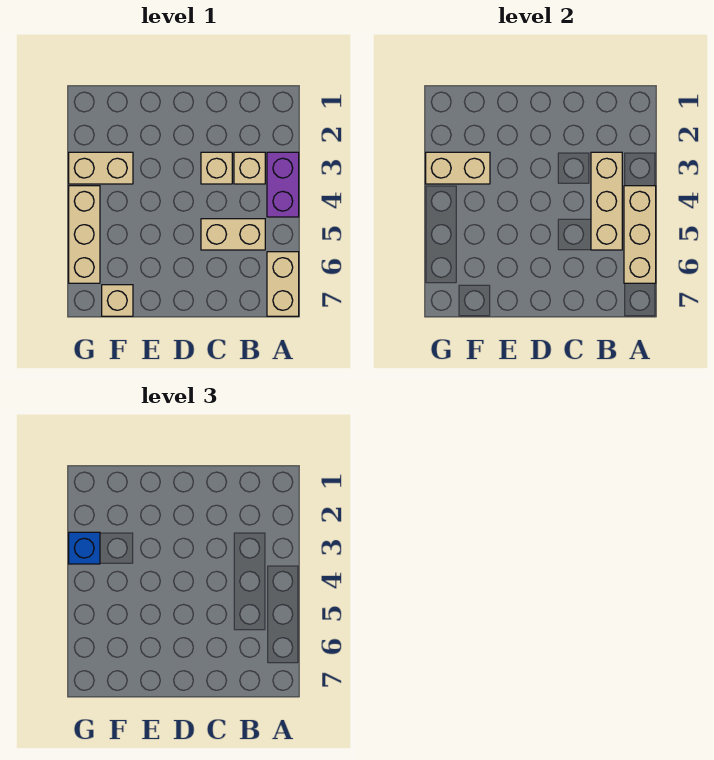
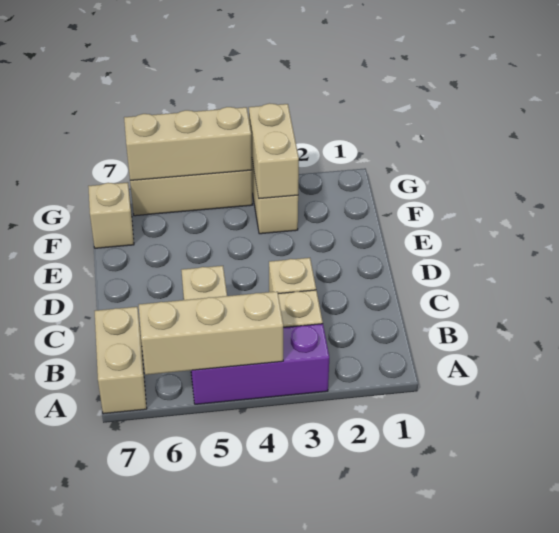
purple 1x2 brick [267,152,299,217] -> purple 1x3 brick [191,324,329,404]
tan 1x2 brick [267,252,299,316] -> tan 1x2 brick turned to [95,307,147,414]
tan 1x3 brick [591,152,622,250] -> tan 1x3 brick moved to [124,107,252,180]
blue 1x1 brick [69,532,100,564] -> none

